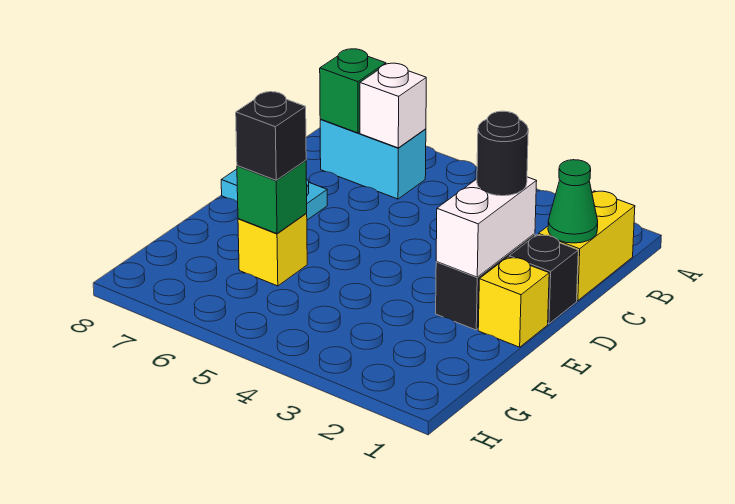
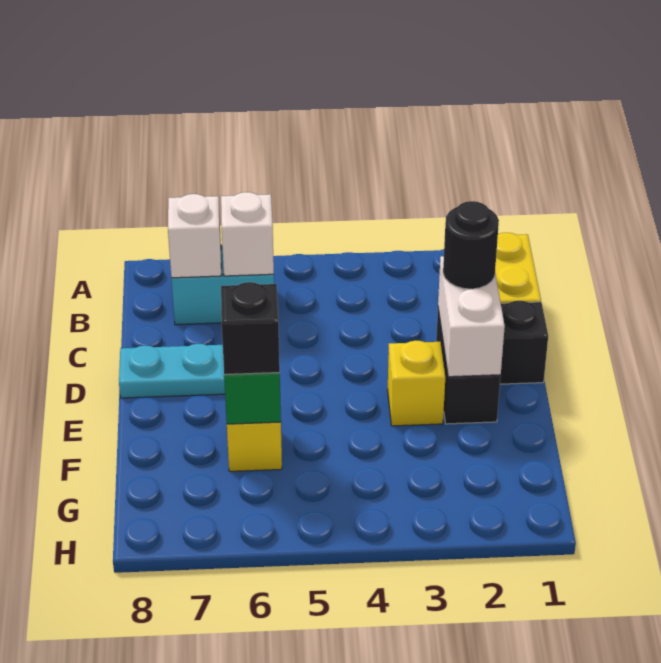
green 1x1 brick [320,49,386,133] -> white 1x1 brick [168,194,221,278]
green 1x1 cone [548,160,598,243] -> none
yellow 1x1 brick [478,257,549,347] -> yellow 1x1 brick moved to [388,341,445,426]

